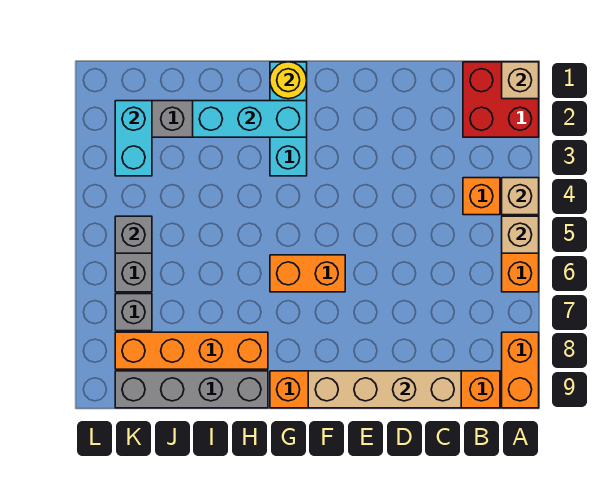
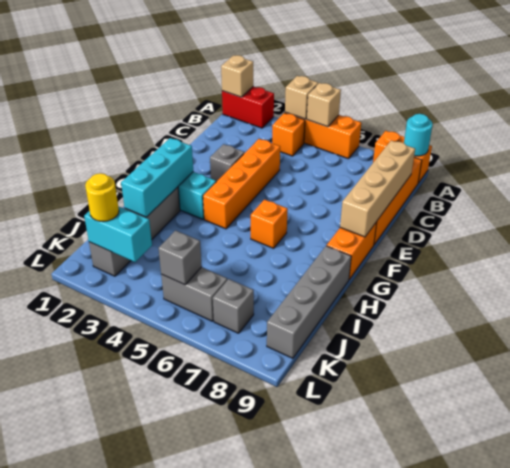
red 2x2 brick [463,62,539,137] -> red 1x2 brick [222,86,274,128]
none -> cyan 1x1 round brick [404,114,433,156]
none -> grey 1x1 brick [210,144,245,182]
orange 1x2 brick [270,255,345,292] -> orange 1x1 brick [251,200,288,248]
yellow 1x1 round brick [270,62,307,99] -> yellow 1x1 round brick moved to [85,173,119,222]
orange 1x4 brick [115,332,268,369] -> orange 1x4 brick moved to [203,139,280,229]

